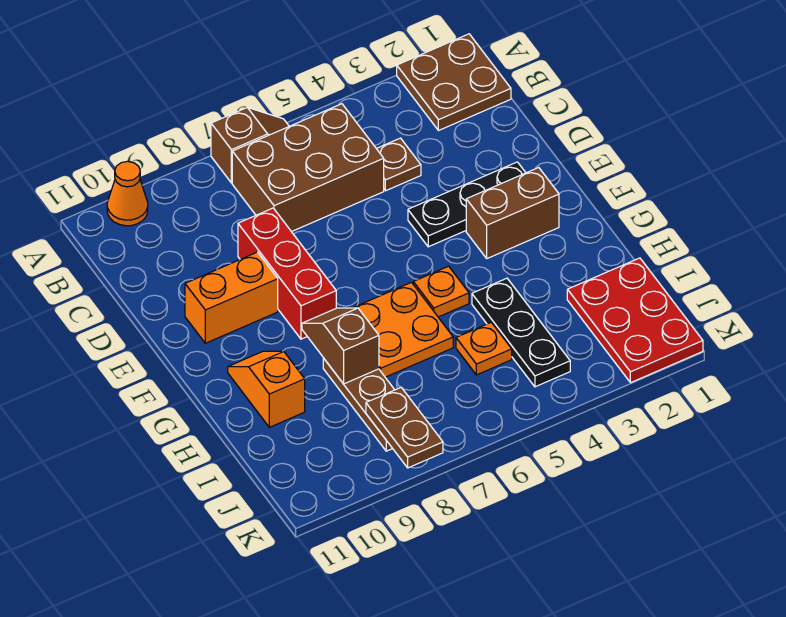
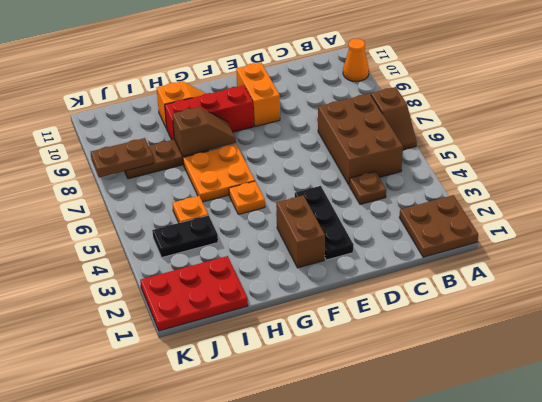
red 1x3 brick [238,208,336,339] -> red 1x3 brick moved to [165,85,254,140]
black 1x3 plate [472,278,570,387] -> black 1x2 plate [152,215,218,257]

